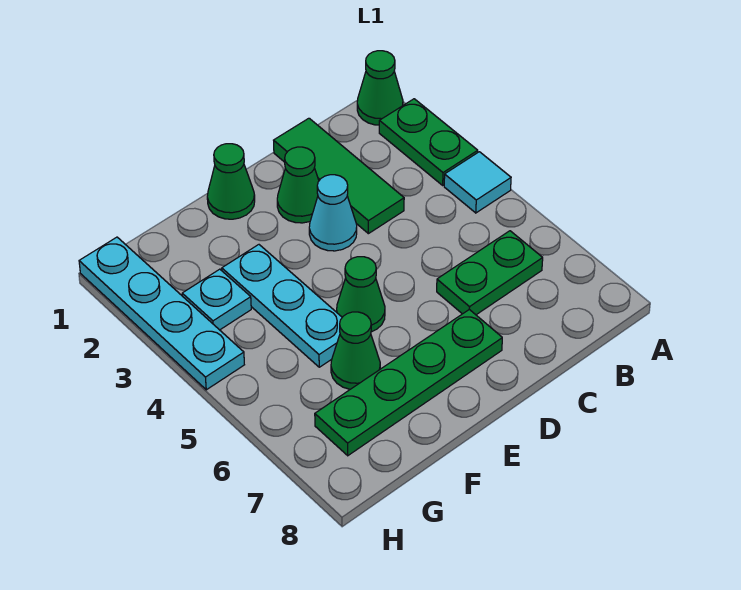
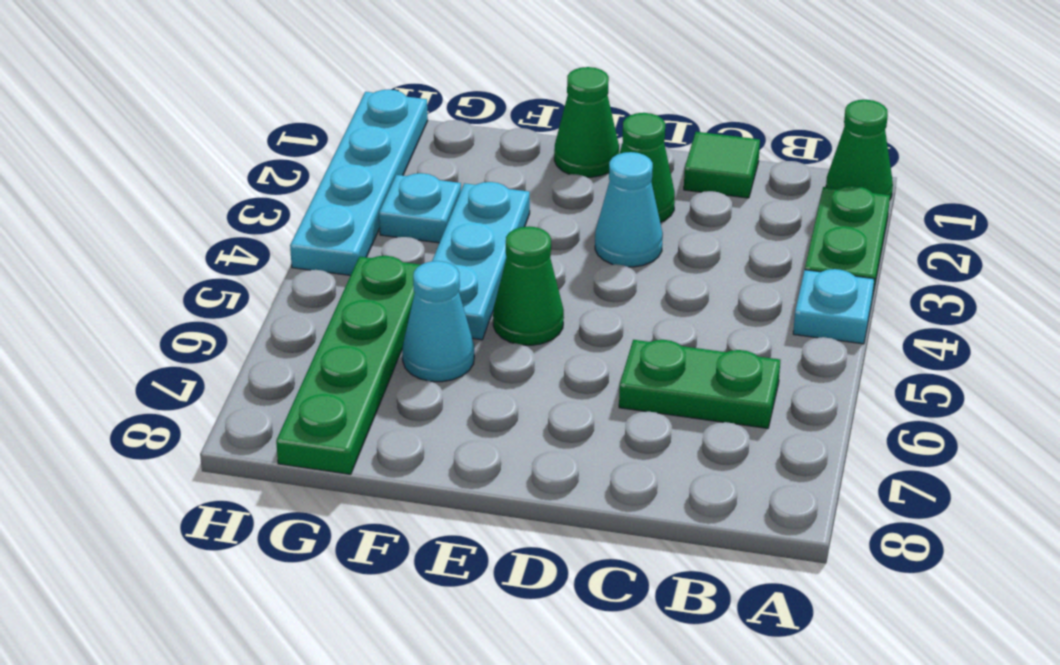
cyan 1x1 tile [444,152,511,213] -> cyan 1x1 plate [793,269,874,344]
green 1x3 tile [274,118,404,234] -> green 1x1 tile [684,132,760,198]
green 1x4 plate [315,309,502,456] -> green 1x4 plate turned to [276,256,420,474]
green 1x1 cone [331,312,380,389] -> cyan 1x1 cone [402,261,474,382]

